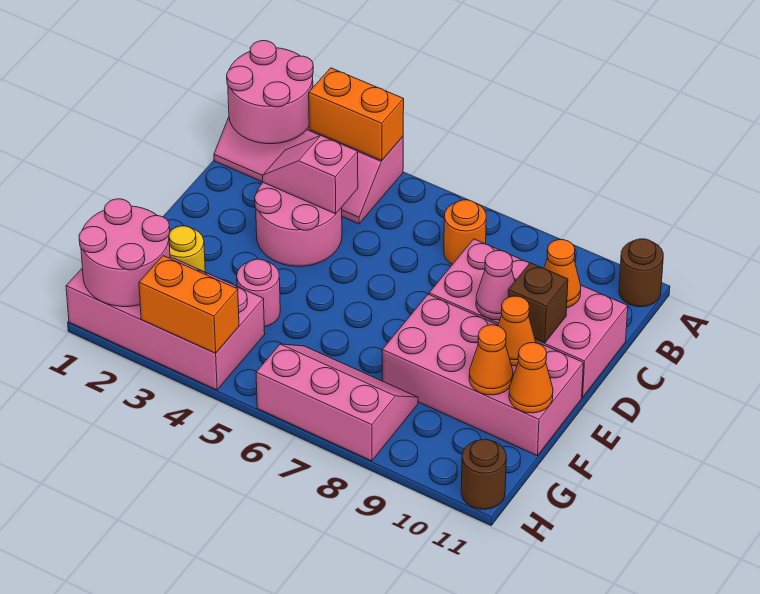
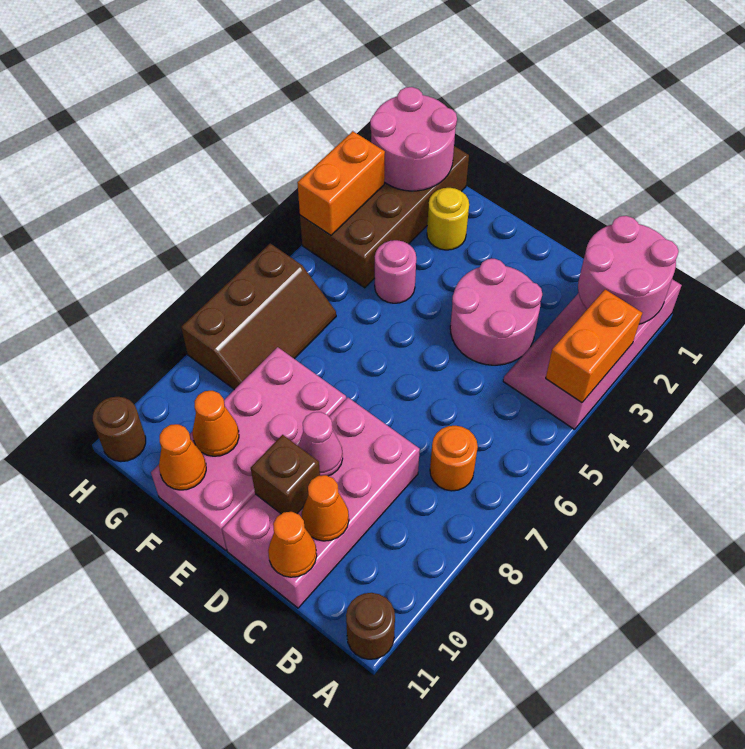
pink 1x2 slope [263,136,358,214] -> none
orange 1x1 cone [498,296,536,366] -> orange 1x1 cone moved to [268,512,317,577]
pink 2x4 brick [66,257,265,390] -> brown 2x4 brick [300,146,469,288]
pink 2x3 slope [256,344,418,461] -> brown 2x3 slope [181,244,336,390]

